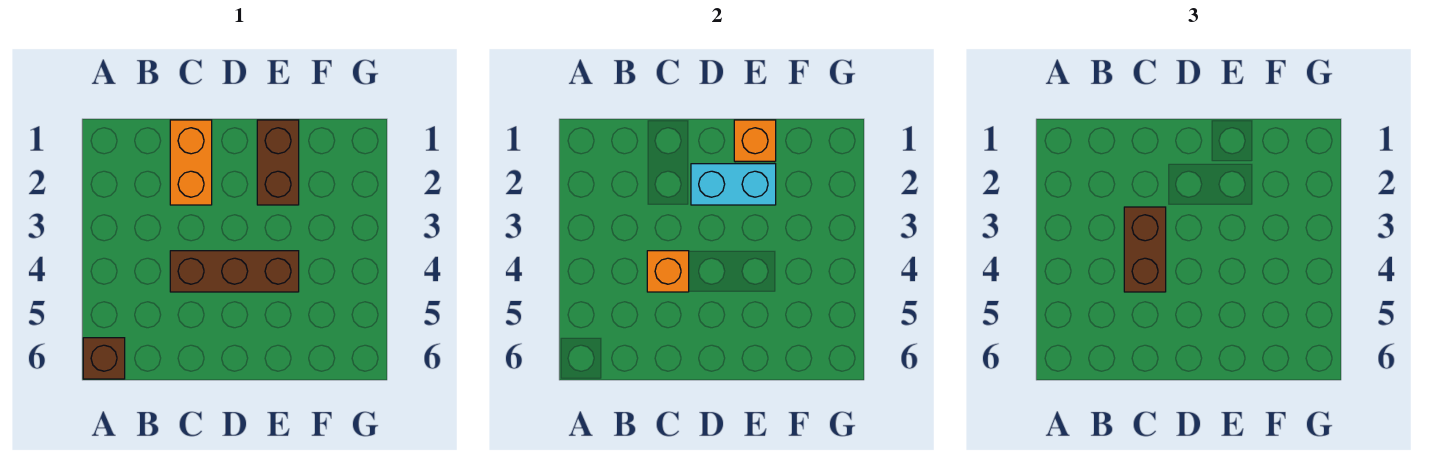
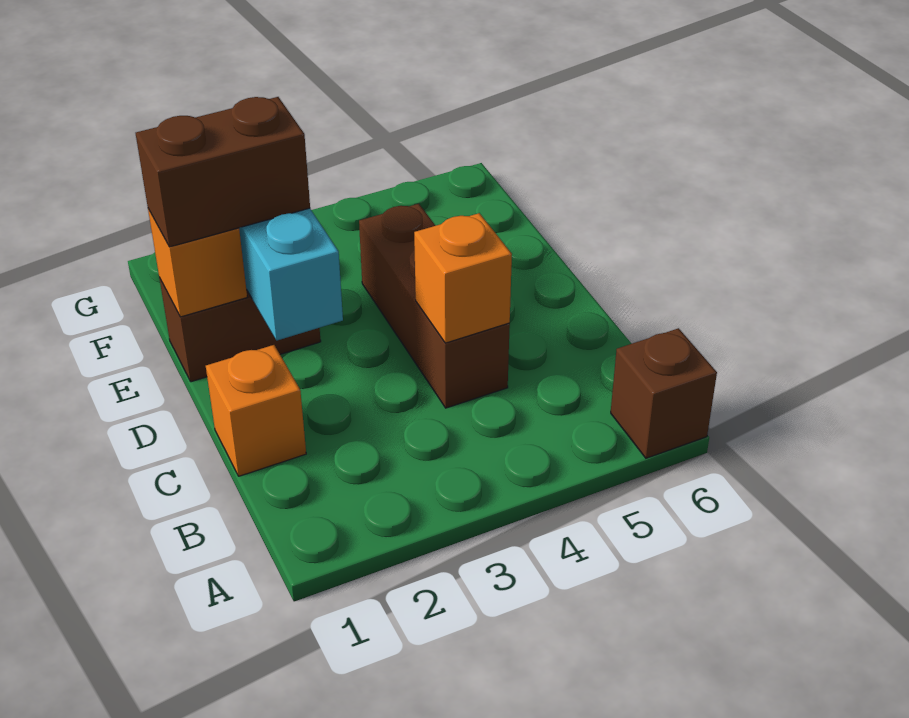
orange 1x2 brick [170,120,212,205] -> orange 1x1 brick [206,345,306,476]
brown 1x2 brick [1124,207,1166,292] -> brown 1x2 brick moved to [136,97,310,247]

